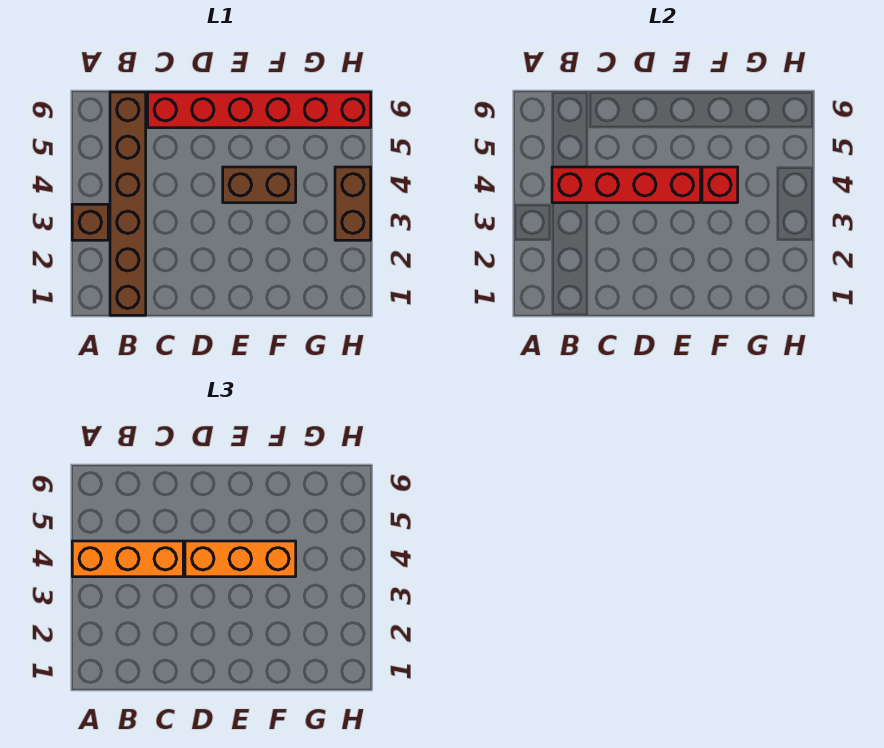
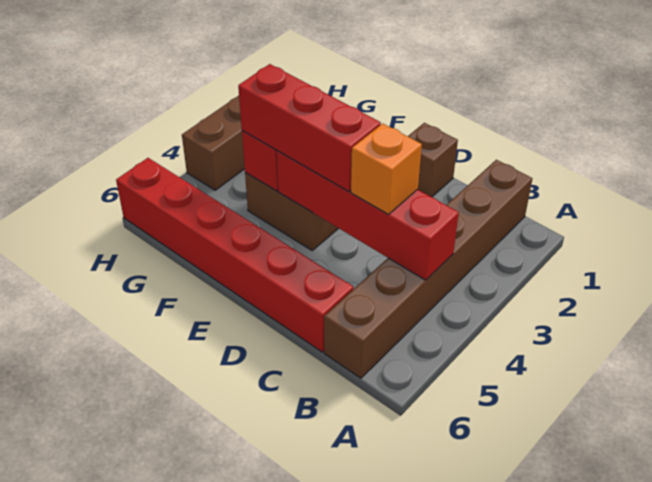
brown 1x1 brick [72,204,108,240] -> brown 1x1 brick moved to [408,123,458,197]
orange 1x3 brick [72,541,183,577] -> orange 1x1 brick [351,124,422,214]
orange 1x3 brick [185,541,296,577] -> red 1x3 brick [238,64,381,192]

